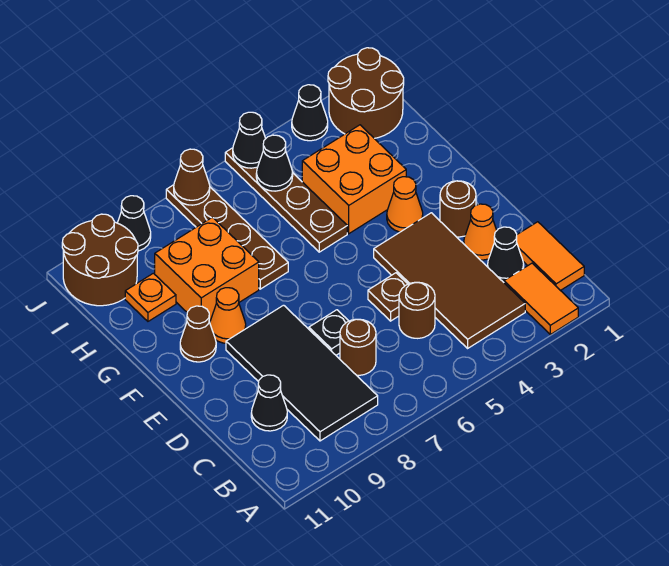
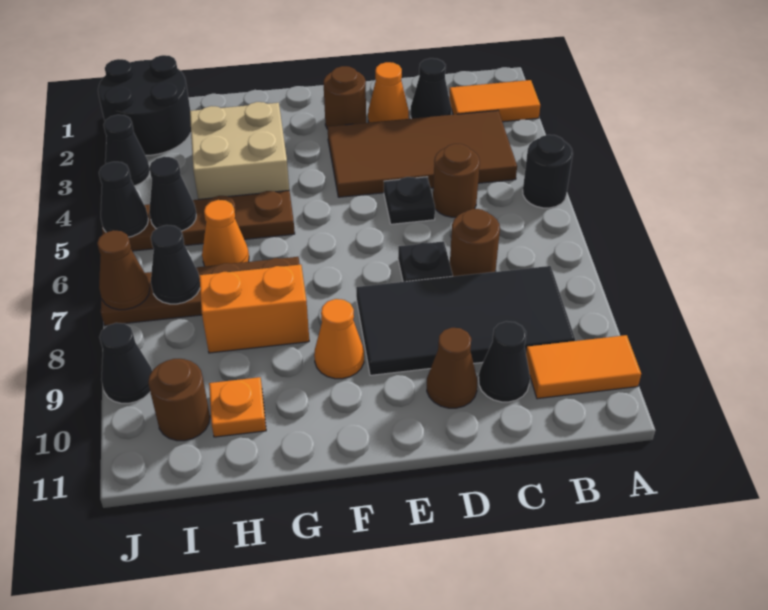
none -> black 1x1 round brick [523,135,573,208]
orange 1x2 tile [517,222,584,291] -> orange 1x2 tile moved to [526,335,641,399]
brown 1x1 plate [368,273,408,321] -> black 1x1 plate [384,177,435,224]
orange 1x1 cone [387,177,423,232] -> orange 1x1 cone moved to [202,200,249,266]
brown 1x1 cone [180,306,216,362] -> brown 1x1 cone moved to [427,328,477,408]
orange 2x2 brick [302,125,406,234] -> tan 2x2 brick [190,102,289,199]
orange 2x2 brick [155,217,259,321] -> orange 1x2 brick [199,265,309,353]
brown 2x2 round brick [328,48,404,138] -> black 2x2 round brick [98,55,191,156]
none -> black 1x1 cone [151,225,200,304]
brown 2x2 round brick [62,214,138,306] -> brown 1x1 round brick [148,359,210,441]

